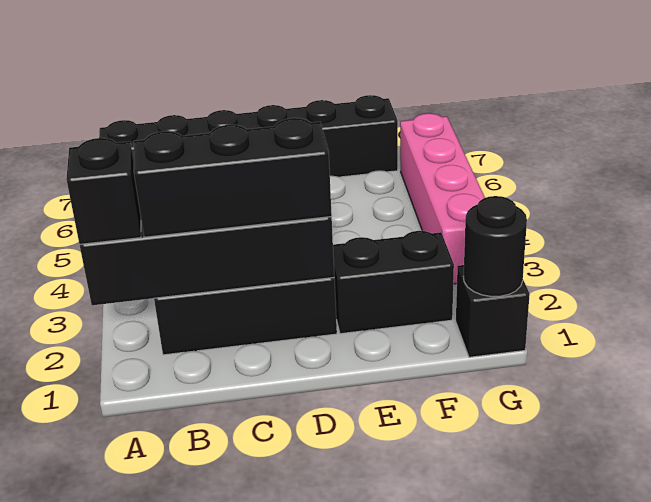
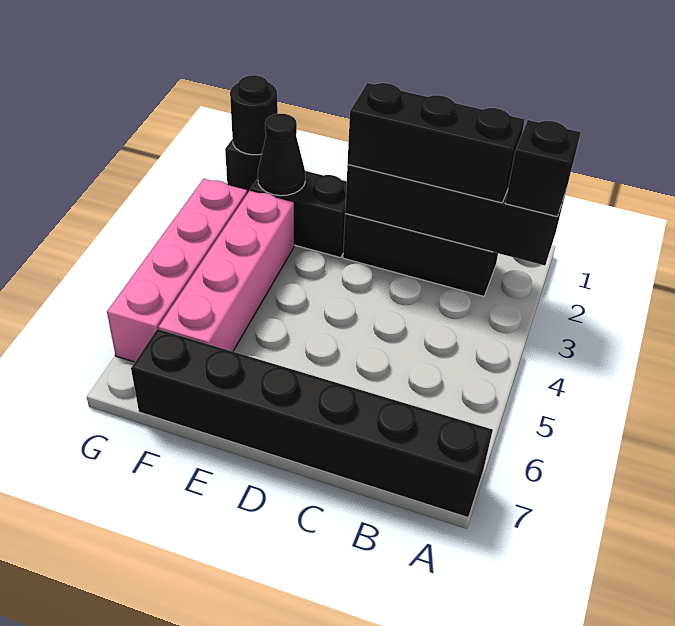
none -> black 1x1 cone [258,114,305,196]
none -> pink 1x4 brick [158,191,294,351]

